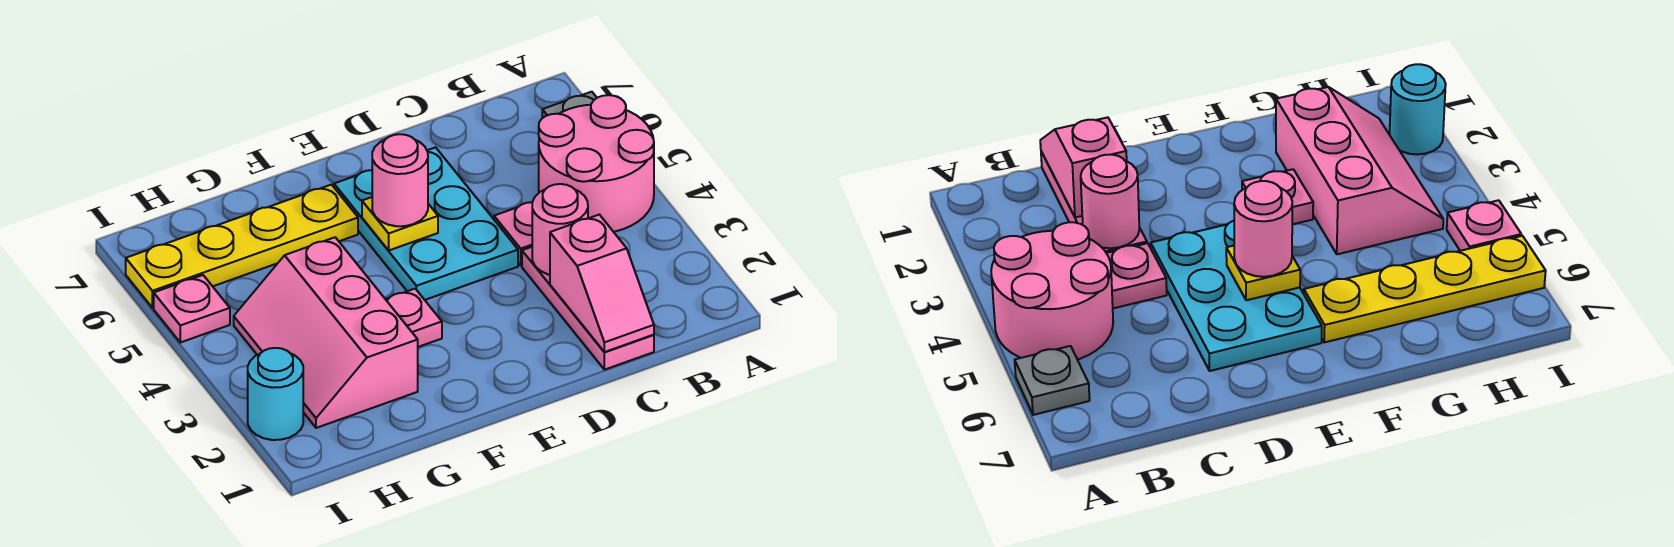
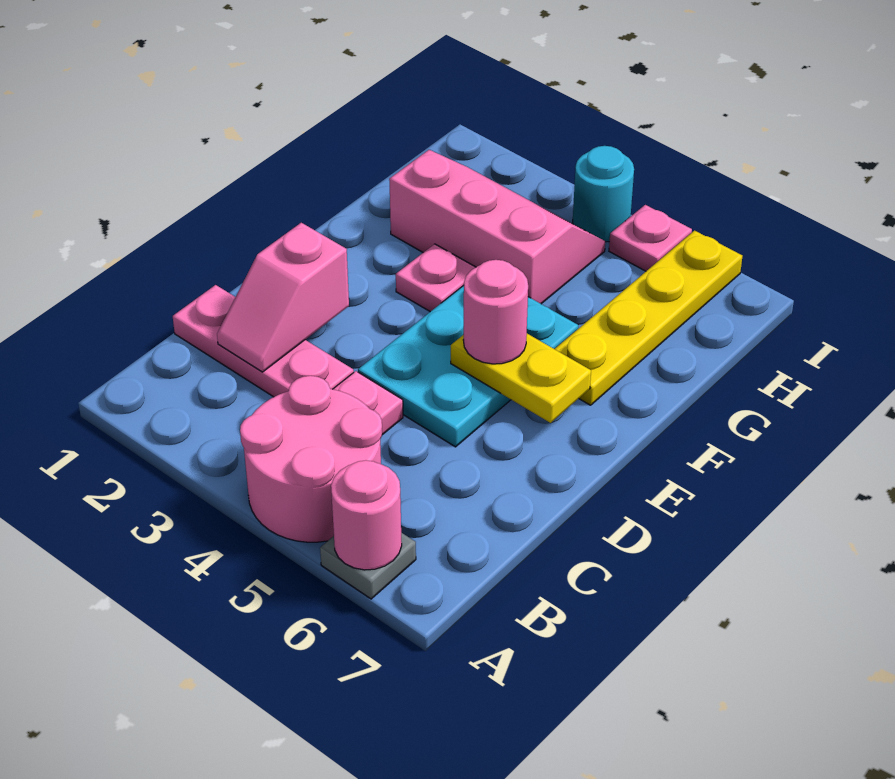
pink 1x2 slope [550,215,654,352] -> pink 1x2 slope turned to [217,223,349,372]
pink 1x1 round brick [532,184,588,275] -> pink 1x1 round brick moved to [331,460,402,570]
cyan 2x3 plate [334,147,518,300] -> cyan 2x3 plate turned to [358,285,579,447]
yellow 1x1 plate [362,197,438,251] -> yellow 1x2 plate [451,334,591,423]
cyan 1x1 round brick [248,348,303,440] -> cyan 1x1 round brick moved to [573,146,634,242]

